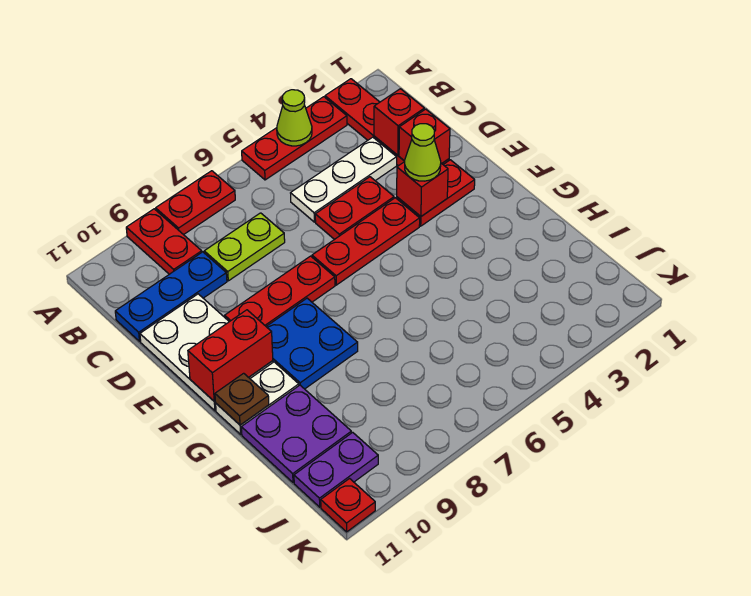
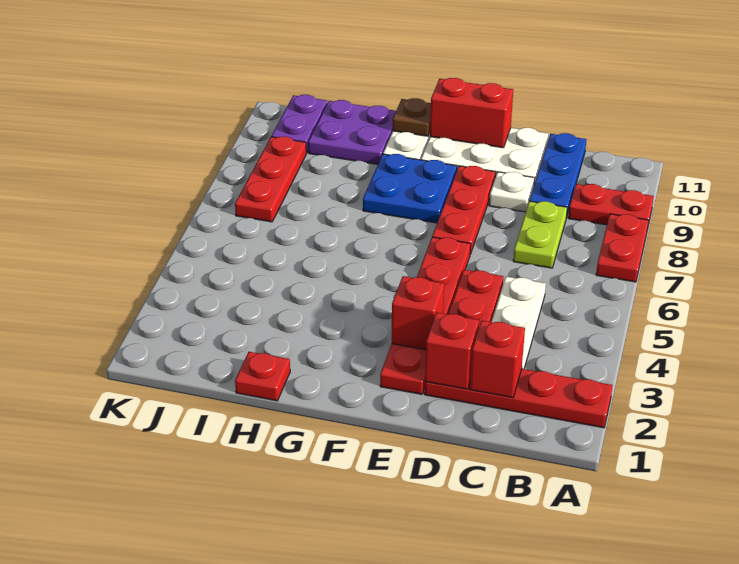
red 1x3 plate [242,97,347,180] -> red 1x3 plate moved to [235,137,306,222]
lime 1x1 cone [277,90,312,146] -> none
none -> white 1x1 plate [489,172,534,212]
lime 1x1 cone [405,124,441,181] -> none
red 1x2 brick [188,310,273,401] -> red 1x2 brick turned to [430,78,513,148]
red 1x1 plate [321,479,375,532] -> red 1x1 plate moved to [235,352,290,401]

